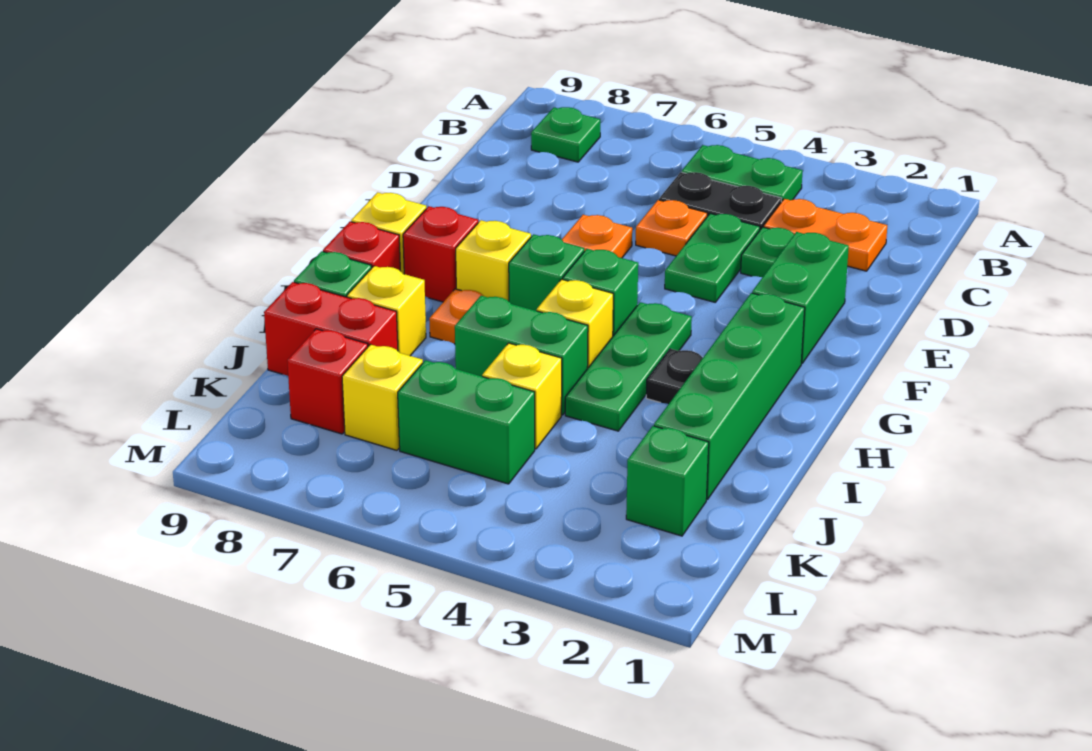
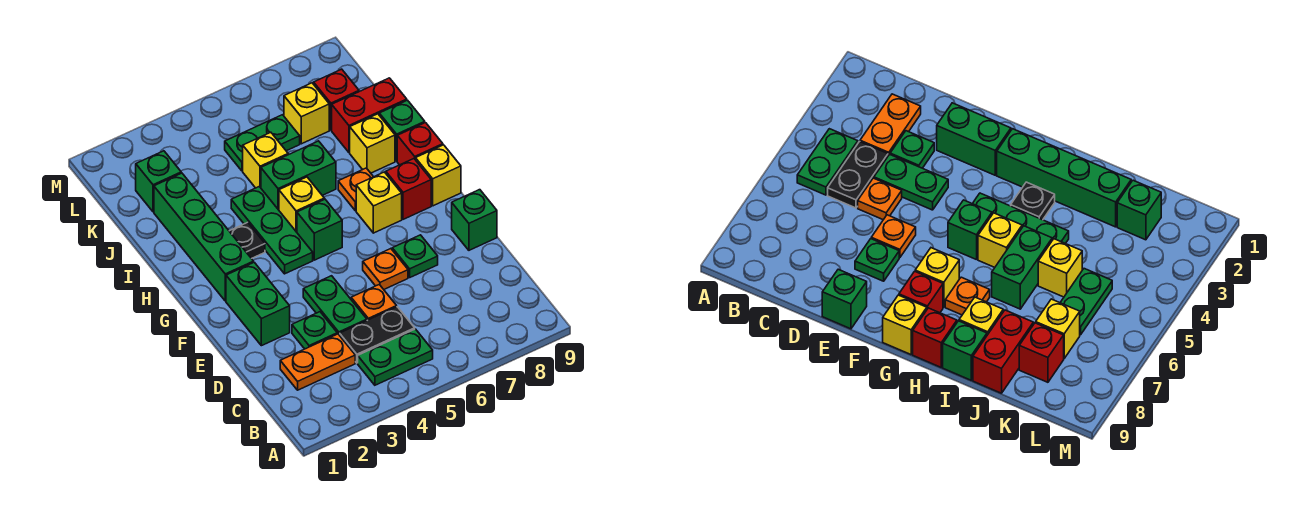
green 1x1 plate [531,107,600,162] -> green 1x1 plate moved to [392,235,438,277]
green 1x1 brick [509,234,584,311] -> green 1x1 brick moved to [452,190,497,250]
green 1x2 brick [398,360,535,484] -> green 1x2 plate [225,115,300,171]

